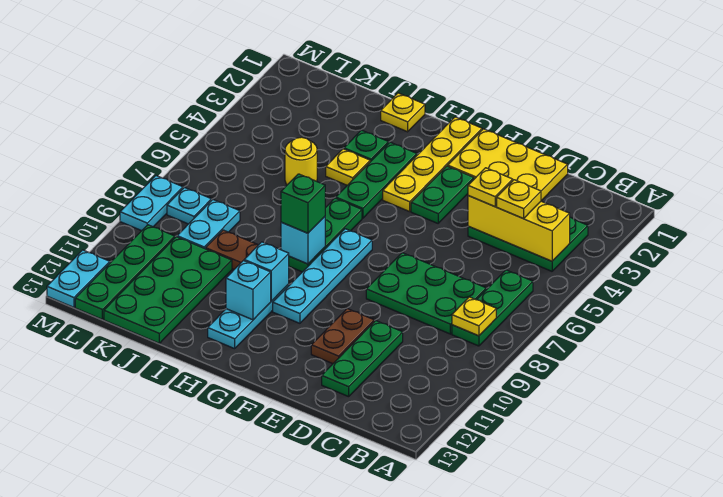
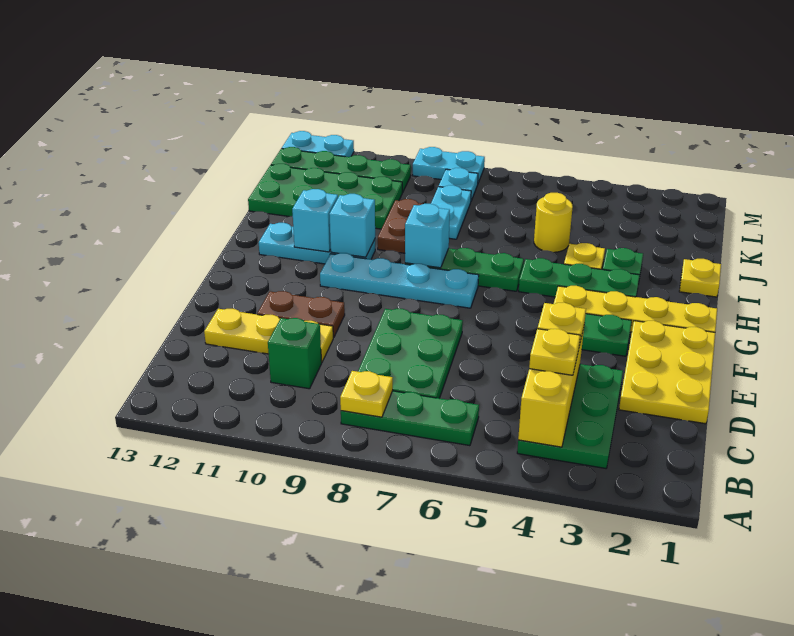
green 1x3 plate [322,321,403,397] -> yellow 1x3 plate [204,309,333,362]
green 1x1 brick [281,174,325,233] -> green 1x1 brick moved to [268,318,322,389]
cyan 1x2 plate [177,200,240,249] -> cyan 1x2 plate turned to [431,185,471,239]

